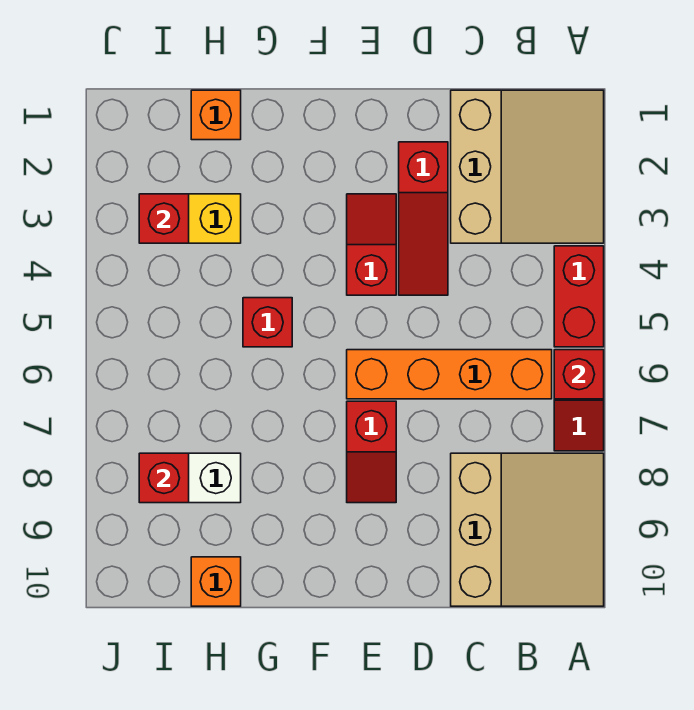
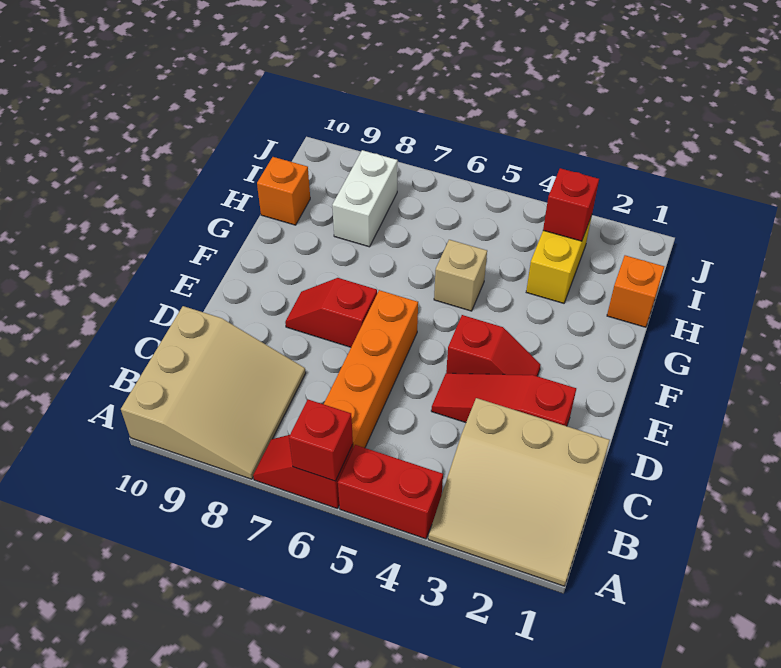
tan 3x3 slope [451,453,604,606] -> tan 3x3 slope turned to [121,306,306,479]
red 1x1 brick [243,298,292,347] -> tan 1x1 brick [434,240,487,311]
red 1x1 brick [139,453,189,503] -> none

